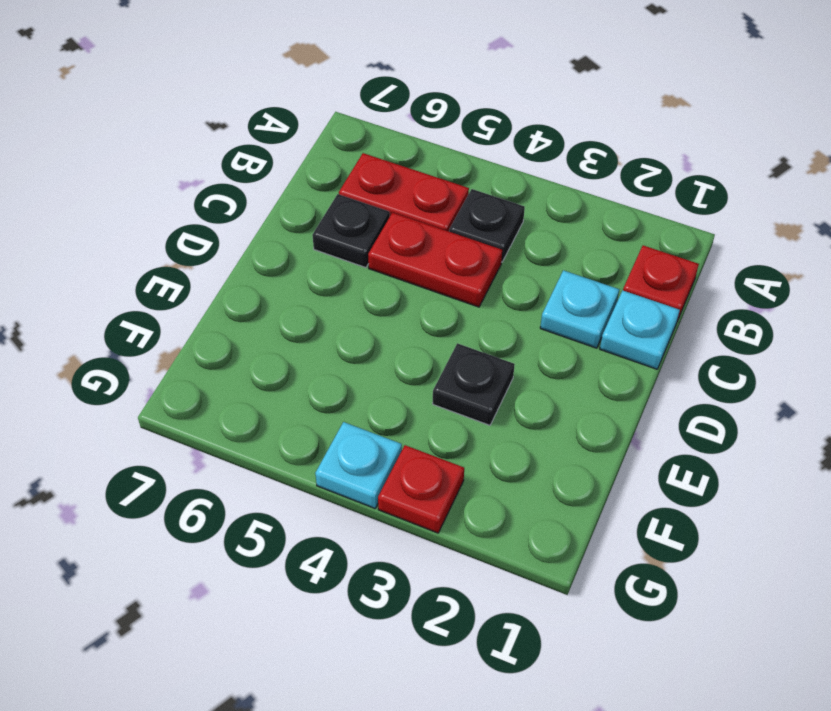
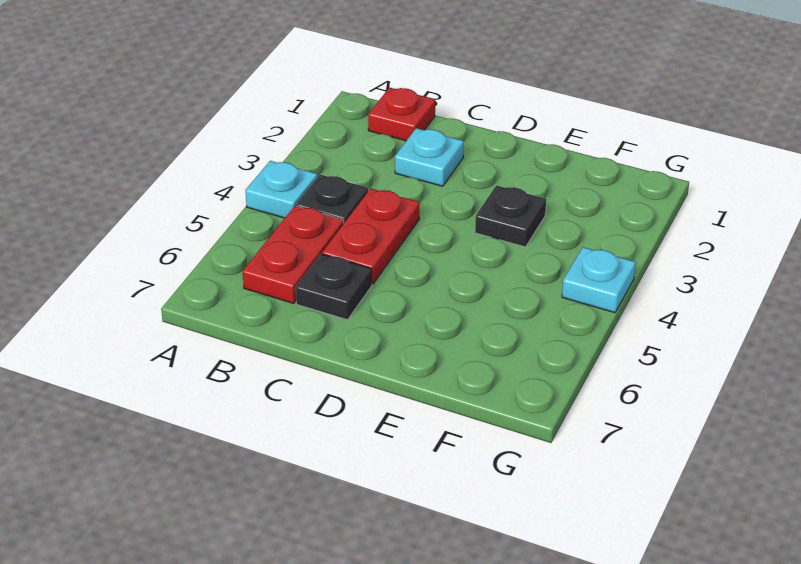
cyan 1x1 plate [600,291,680,369] -> cyan 1x1 plate moved to [245,161,317,218]
red 1x1 plate [378,445,464,533] -> none

